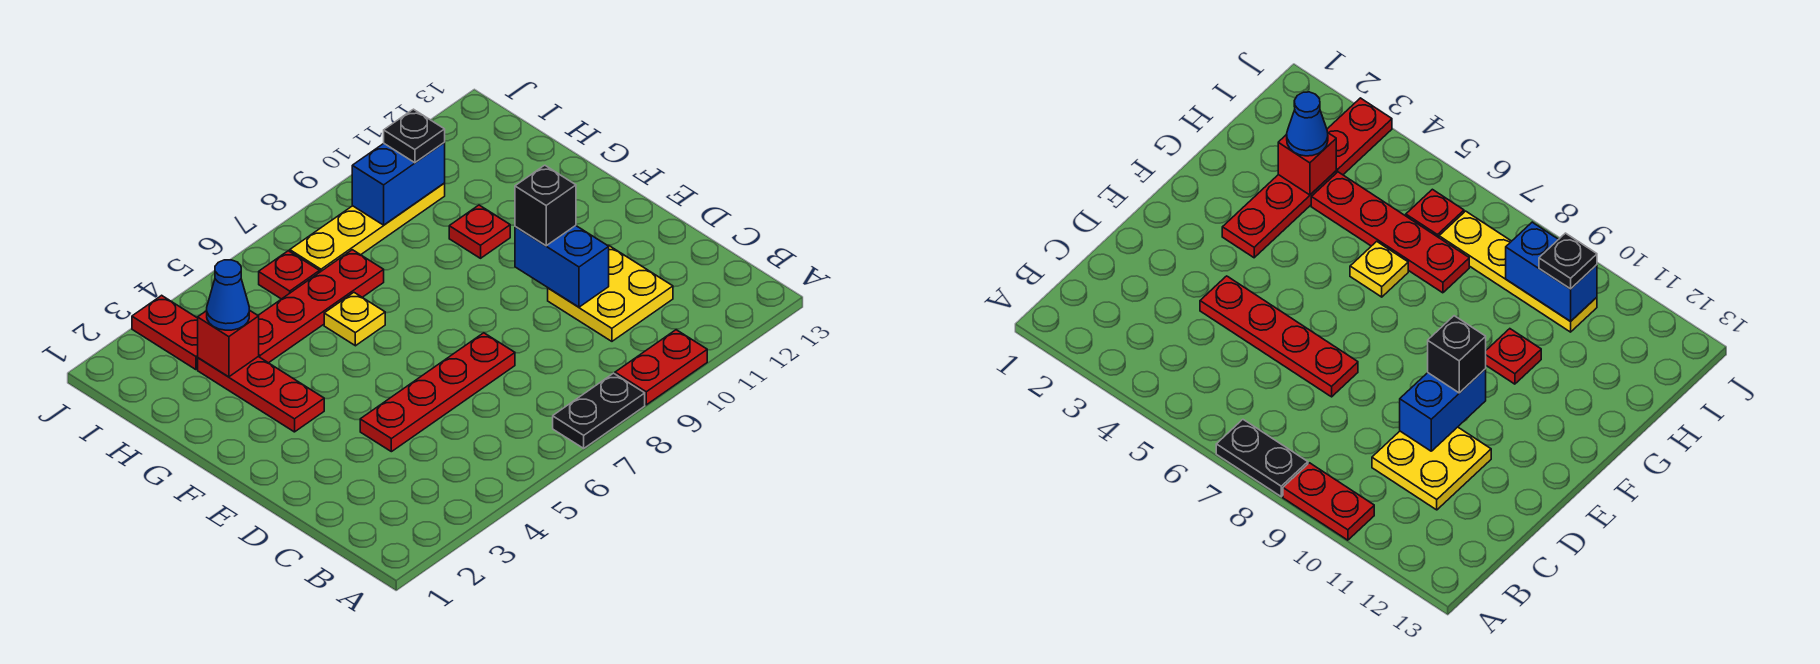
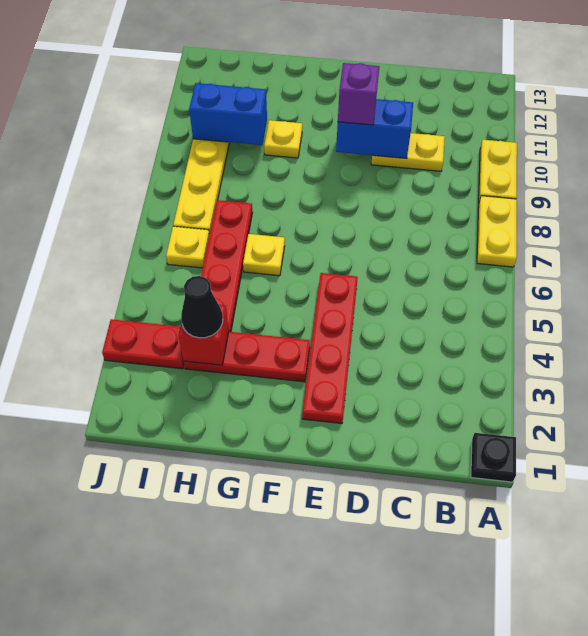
black 1x2 plate [553,373,645,448] -> yellow 1x2 plate [477,196,517,267]
red 1x2 plate [615,330,707,405] -> yellow 1x2 plate [479,140,517,201]
yellow 2x2 plate [548,246,673,341] -> yellow 1x2 plate [371,133,445,171]
red 1x4 plate [360,333,515,452] -> red 1x4 plate moved to [302,273,358,423]
black 1x1 brick [515,165,576,246] -> purple 1x1 brick [338,63,380,125]
red 1x1 plate [449,205,510,258] -> yellow 1x1 plate [264,120,302,158]
blue 1x1 cone [207,260,249,330] -> black 1x1 cone [181,276,223,338]
red 1x1 plate [259,251,320,299] -> yellow 1x1 plate [166,226,209,268]
blue 1x2 brick [352,143,445,225] -> blue 1x2 brick turned to [189,83,267,145]
black 1x1 plate [384,109,445,163] -> black 1x1 plate moved to [471,433,516,482]

